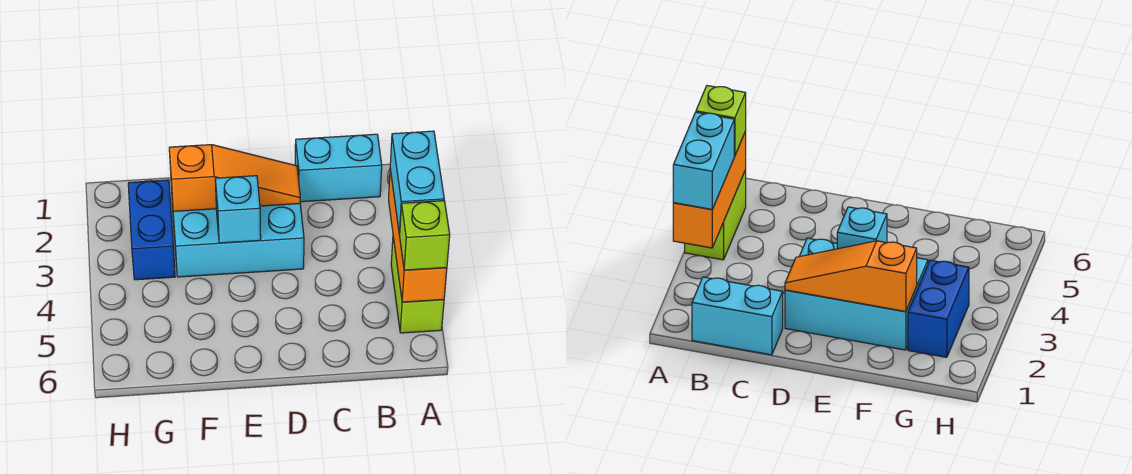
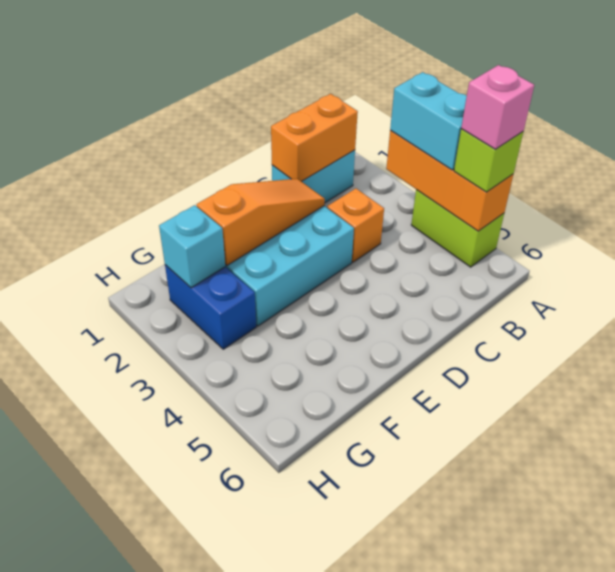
none -> pink 1x1 brick [461,65,534,149]
none -> orange 1x2 brick [271,94,358,181]
none -> orange 1x1 brick [327,189,384,262]
cyan 1x1 brick [215,176,261,243] -> cyan 1x1 brick moved to [159,205,225,288]

